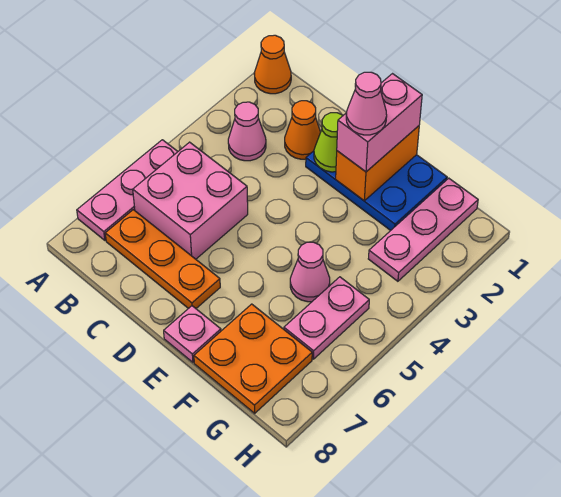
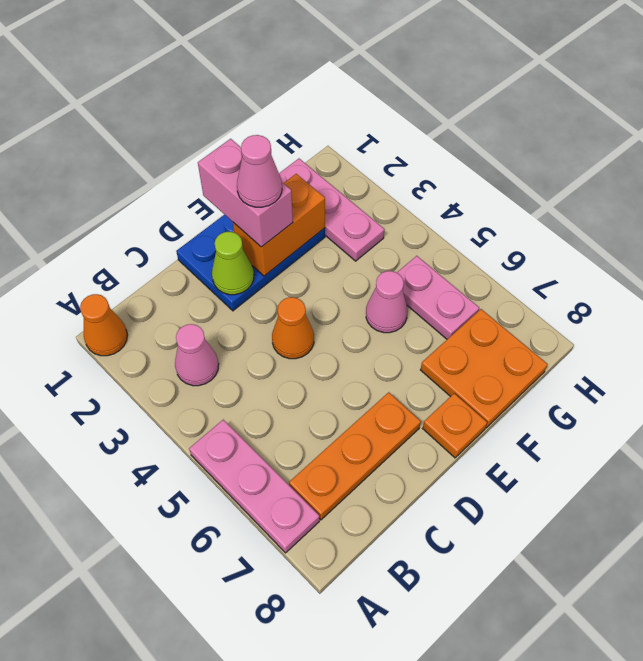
pink 2x2 brick [133,142,248,259] -> none
orange 1x1 cone [285,101,321,159] -> orange 1x1 cone moved to [272,297,314,359]
orange 1x2 brick [336,126,419,201] -> orange 1x2 brick turned to [233,174,325,276]
pink 1x1 plate [164,306,221,362] -> orange 1x1 plate [423,393,487,458]

